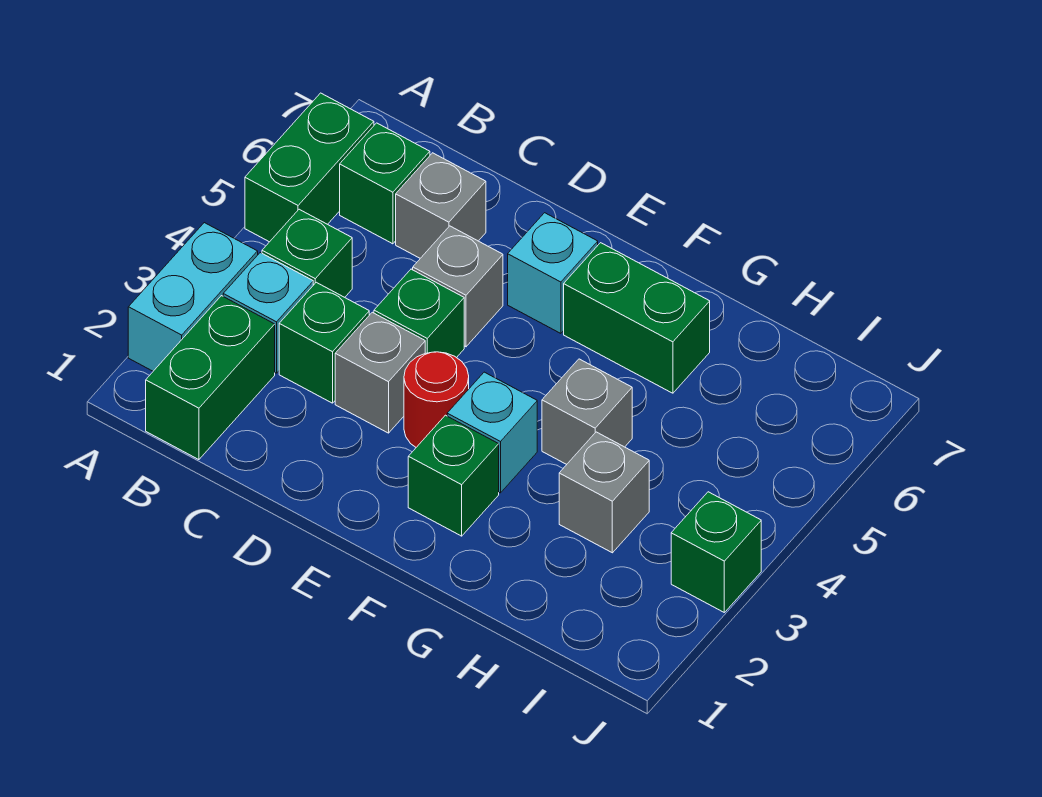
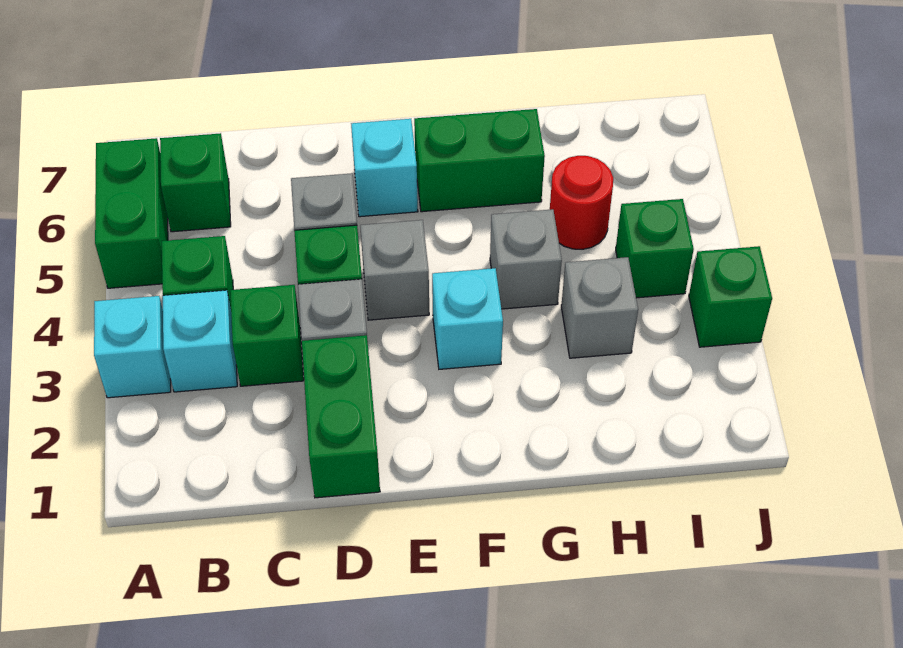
cyan 1x2 brick [128,223,258,371] -> cyan 1x1 brick [94,296,171,398]
green 1x2 brick [146,296,275,460] -> green 1x2 brick moved to [302,335,380,498]
grey 1x1 brick [396,153,486,258] -> grey 1x1 brick moved to [360,220,429,320]
red 1x1 round brick [404,352,469,447] -> red 1x1 round brick moved to [550,156,613,249]
green 1x1 brick [408,415,499,536] -> green 1x1 brick moved to [616,199,694,298]

